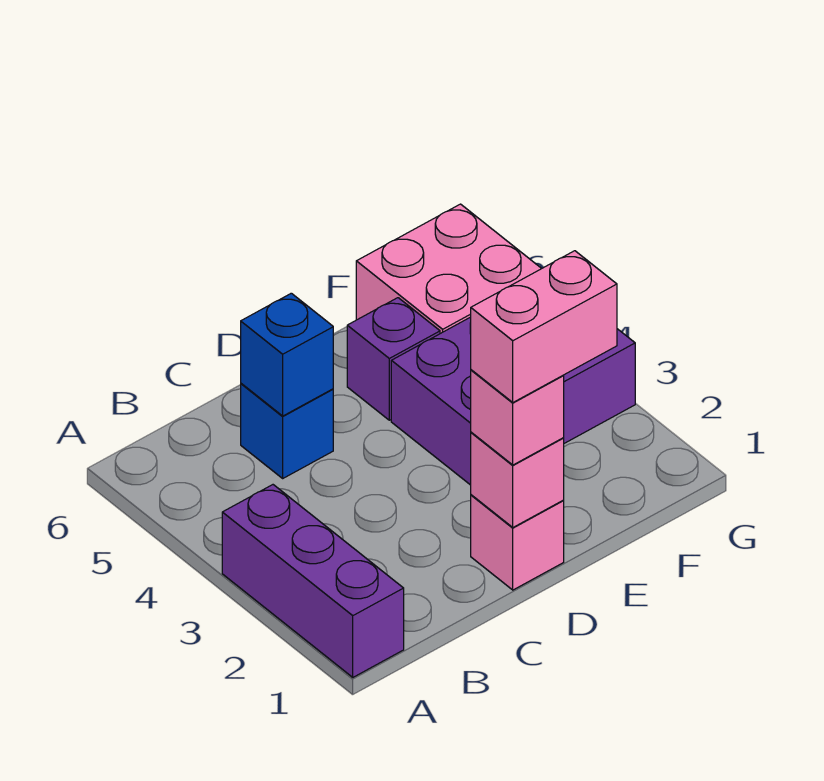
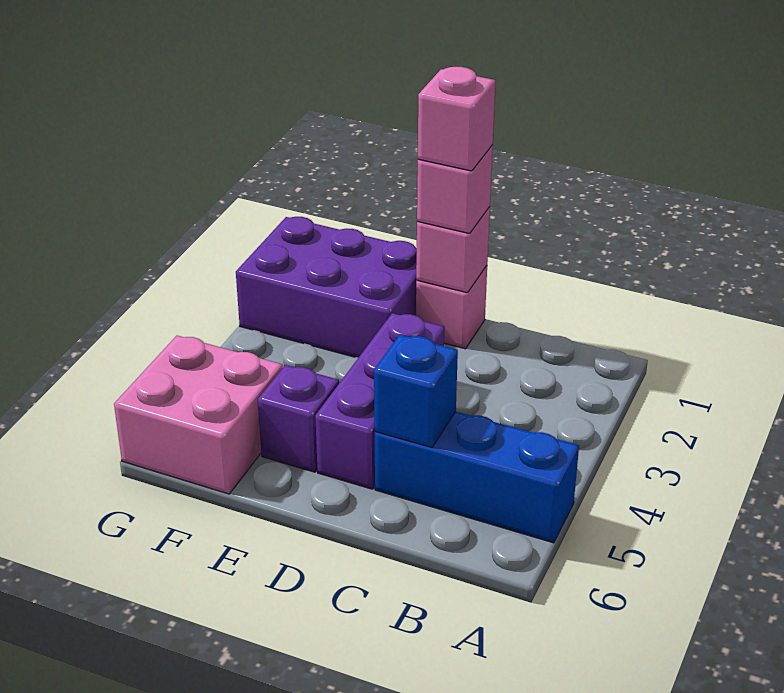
purple 1x3 brick [222,485,404,677] -> purple 1x3 brick moved to [315,313,445,489]
blue 1x1 brick [241,384,333,478] -> blue 1x3 brick [375,412,579,543]
pink 1x2 brick [471,251,617,402] -> pink 1x1 brick [418,67,495,171]
purple 2x3 brick [391,317,635,485] -> purple 2x3 brick moved to [236,217,417,358]

